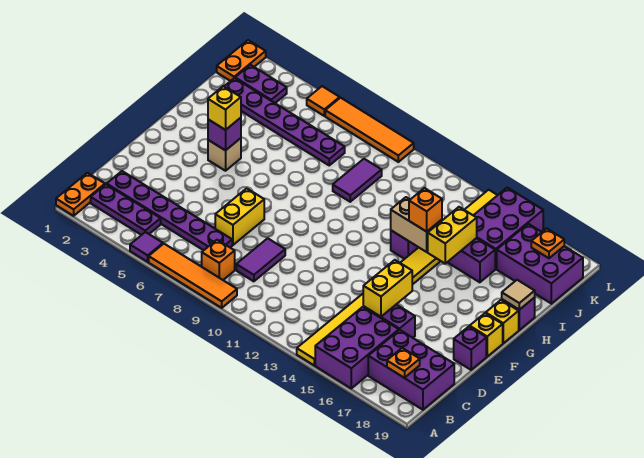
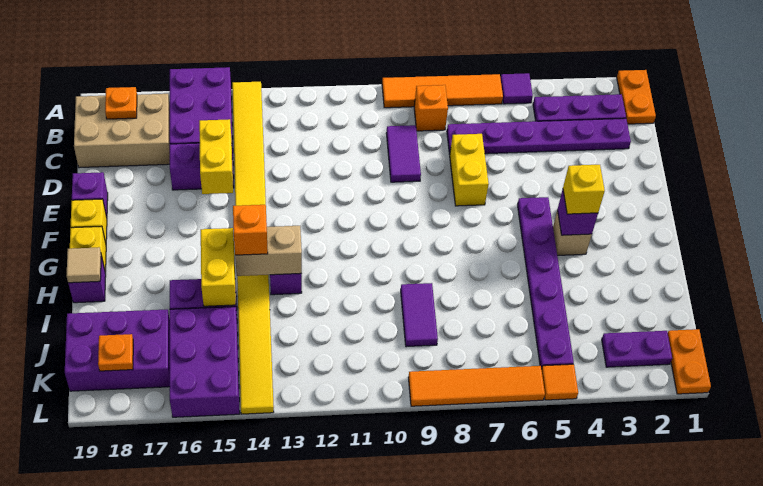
purple 2x3 brick [368,330,454,410] -> tan 2x3 brick [74,94,170,168]
purple 1x6 plate [224,78,345,165] -> purple 1x6 plate turned to [518,197,574,369]

